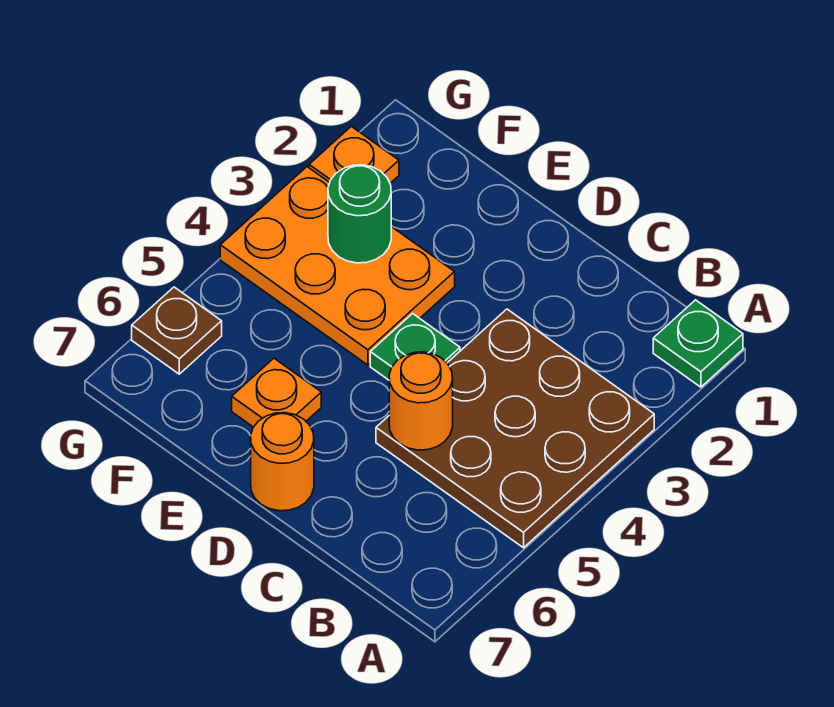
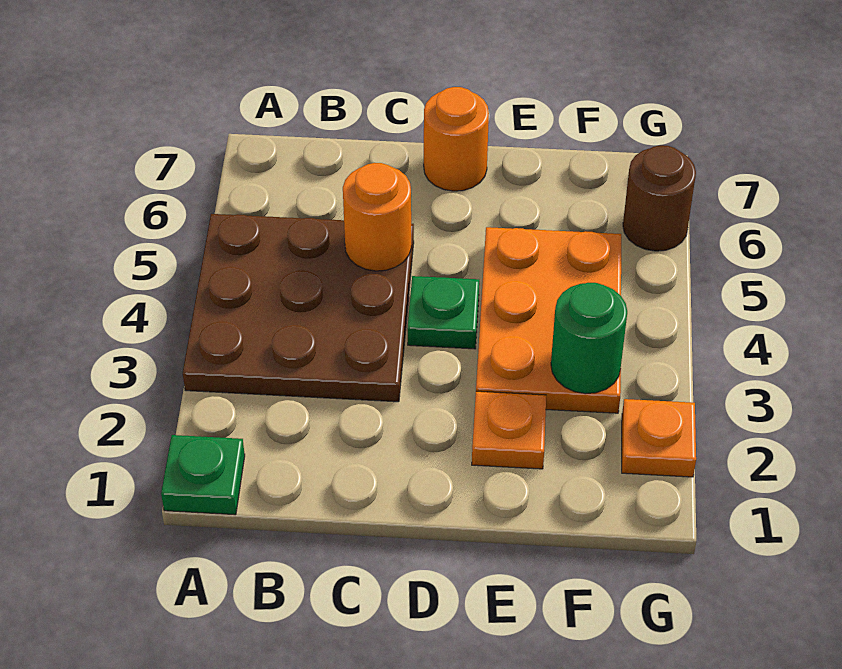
orange 2x3 plate [220,167,455,365] -> orange 2x3 plate turned to [476,227,621,413]
orange 1x1 plate [232,358,321,427] -> orange 1x1 plate moved to [472,391,546,469]
brown 1x1 plate [132,287,222,374] -> brown 1x1 round brick [623,145,696,251]

